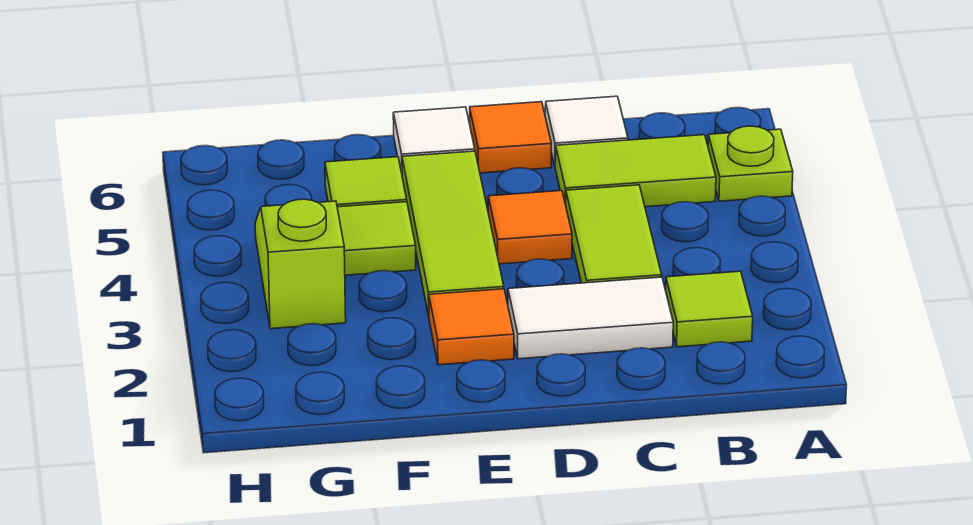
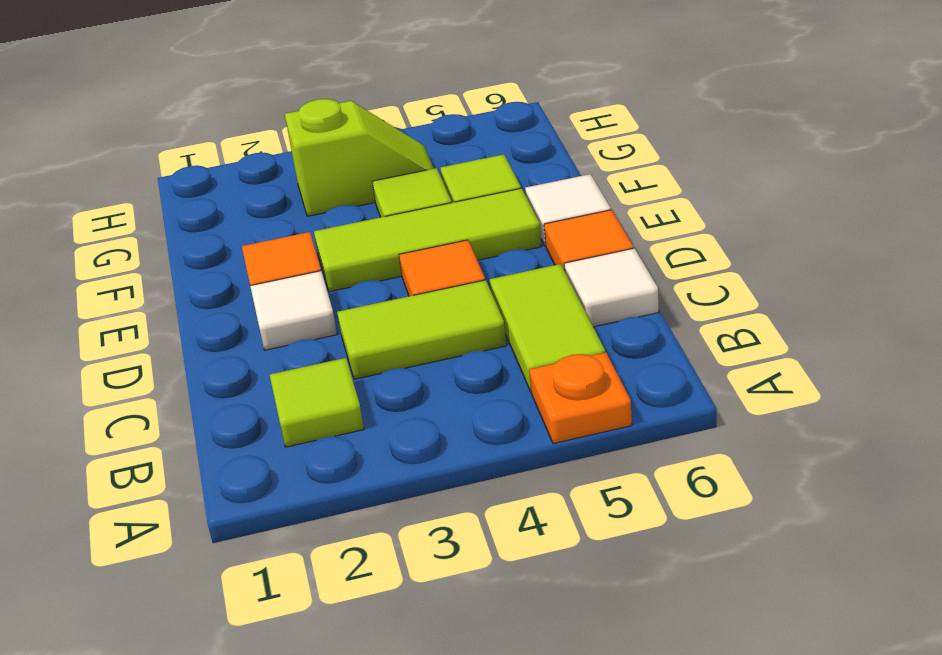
lime 1x1 plate [708,126,793,201] -> orange 1x1 plate [529,352,632,444]
white 1x2 tile [508,277,673,359] -> white 1x1 tile [250,271,337,350]

